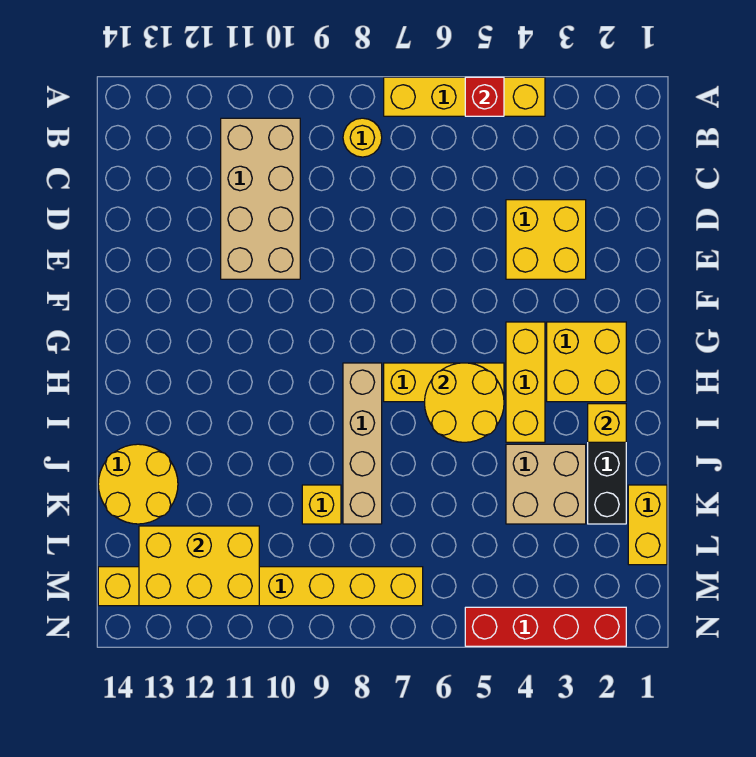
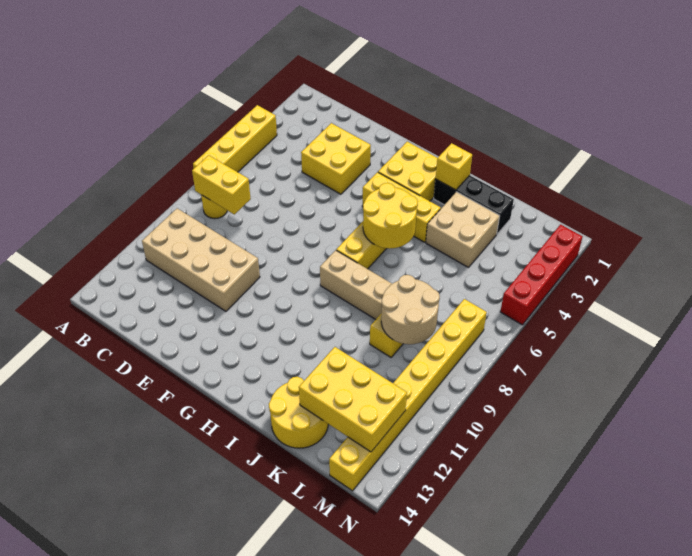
red 1x1 brick [465,77,504,116] -> none
yellow 1x2 brick [628,485,667,565] -> yellow 1x2 brick moved to [192,155,251,214]
none -> tan 2x2 round brick [381,275,440,344]
yellow 2x3 brick [139,526,259,606] -> yellow 2x3 brick turned to [299,347,407,452]

